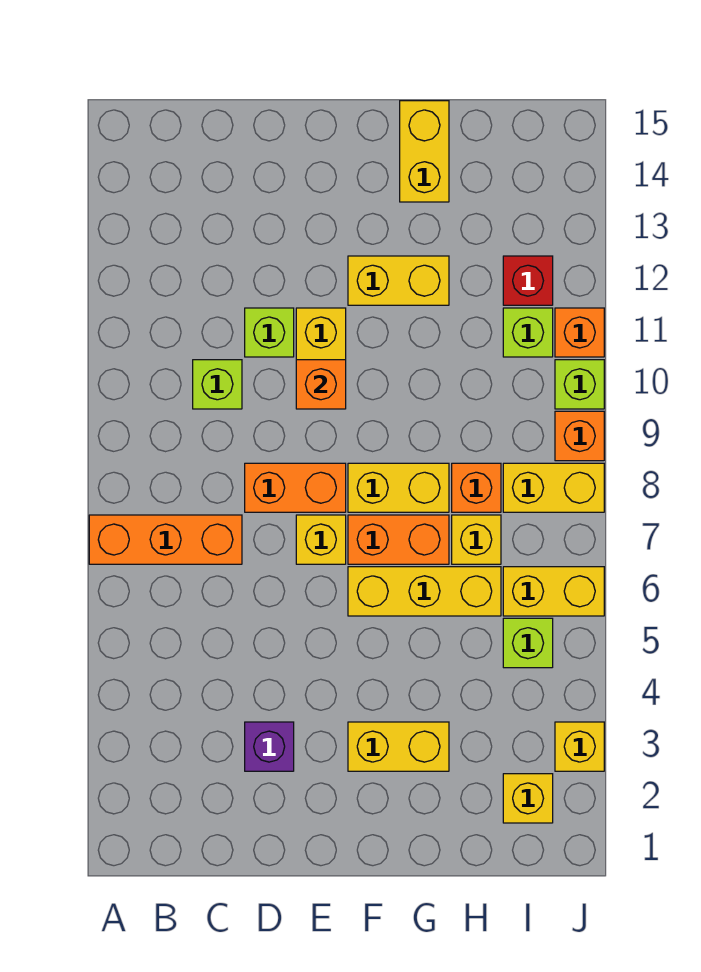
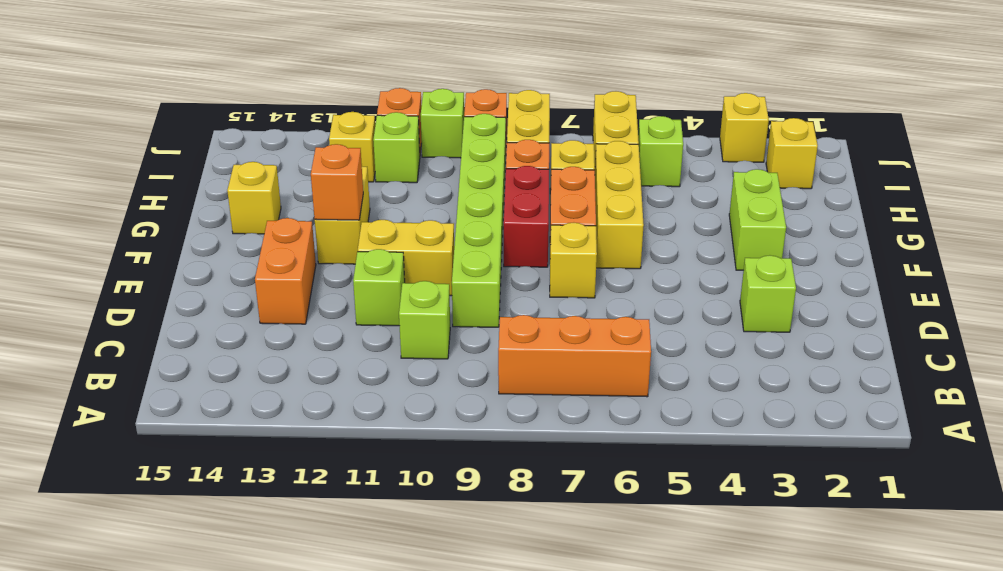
orange 1x3 brick [89,515,242,564] -> orange 1x3 brick turned to [498,315,651,397]
purple 1x1 brick [245,722,294,771] -> lime 1x1 brick [740,255,796,332]
orange 1x2 brick [245,463,346,512] -> orange 1x2 brick moved to [255,218,316,324]
none -> lime 1x6 brick [452,114,506,327]
orange 1x1 brick [296,360,346,409] -> orange 1x1 brick moved to [311,144,363,220]
yellow 1x2 brick [348,722,449,771] -> lime 1x2 brick [729,169,786,270]
yellow 1x2 brick [348,463,449,512] -> red 1x2 brick [504,166,549,267]
yellow 1x2 brick [400,101,449,202] -> yellow 1x1 brick [227,162,281,234]
red 1x1 brick [503,256,553,305] -> yellow 1x1 brick [329,112,375,182]

